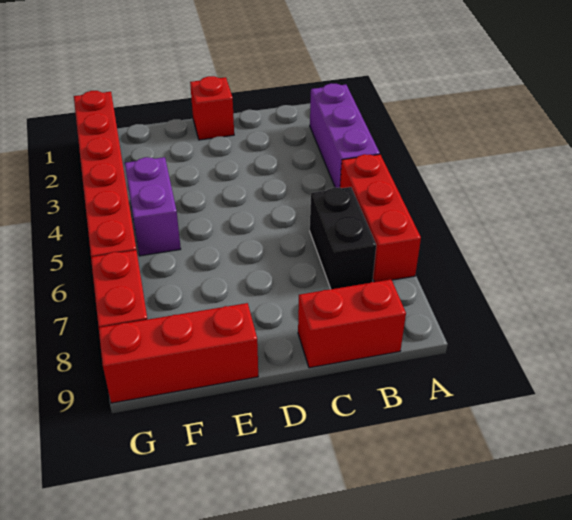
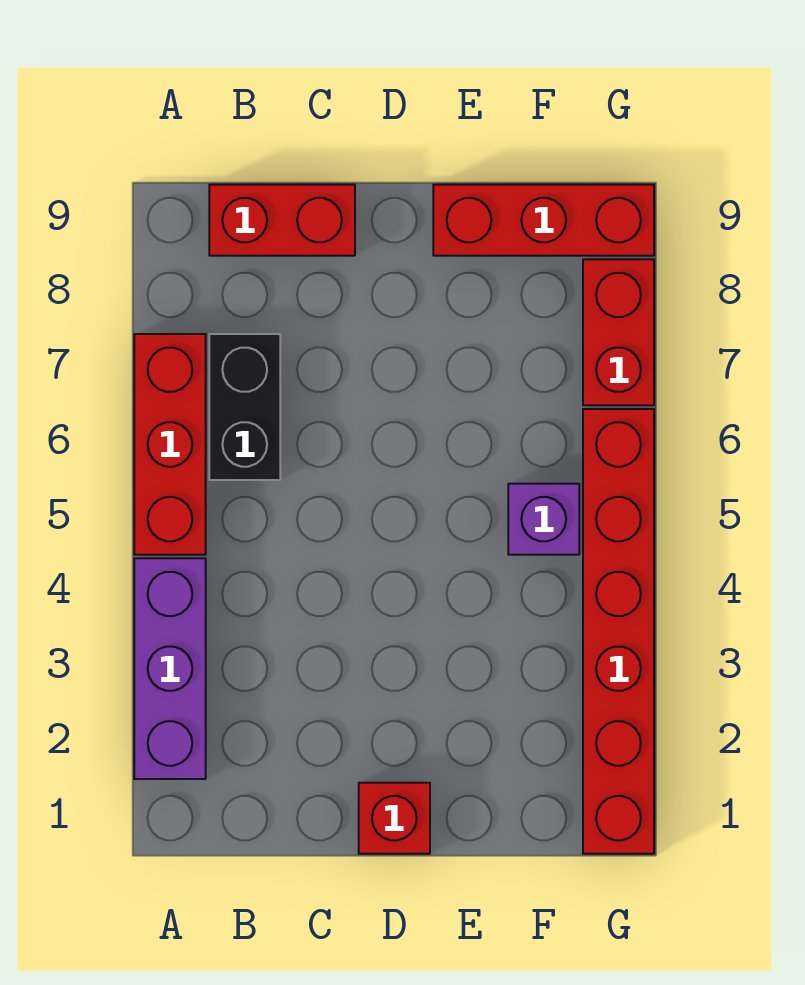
purple 1x2 brick [125,157,181,256] -> purple 1x1 brick [508,484,579,555]

